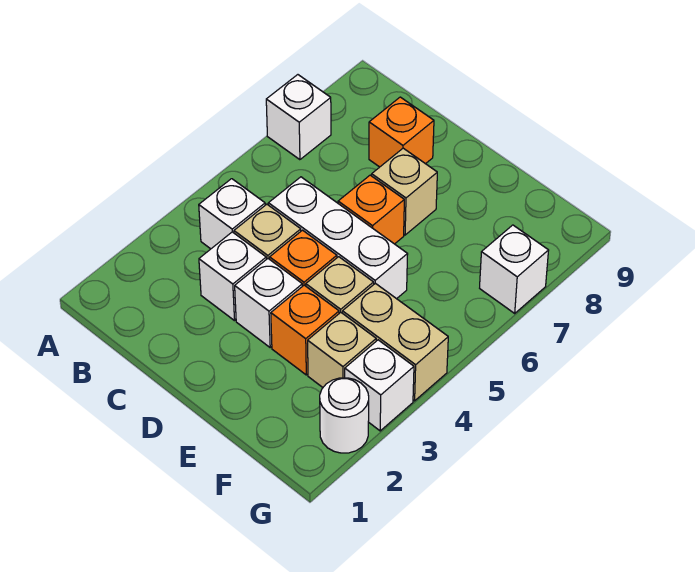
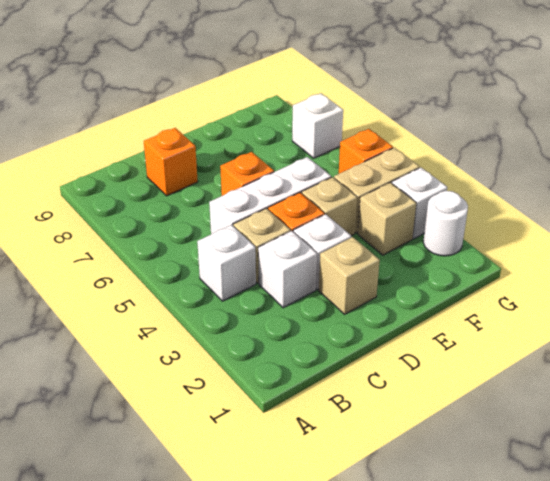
white 1x1 brick [266,75,331,160] -> none
tan 1x1 brick [372,148,437,235] -> tan 1x1 brick moved to [319,237,380,314]
orange 1x1 brick [271,285,339,375] -> orange 1x1 brick moved to [339,129,393,174]

